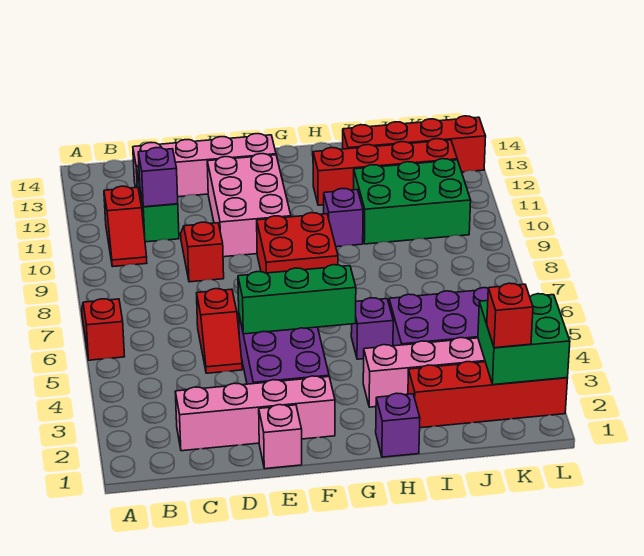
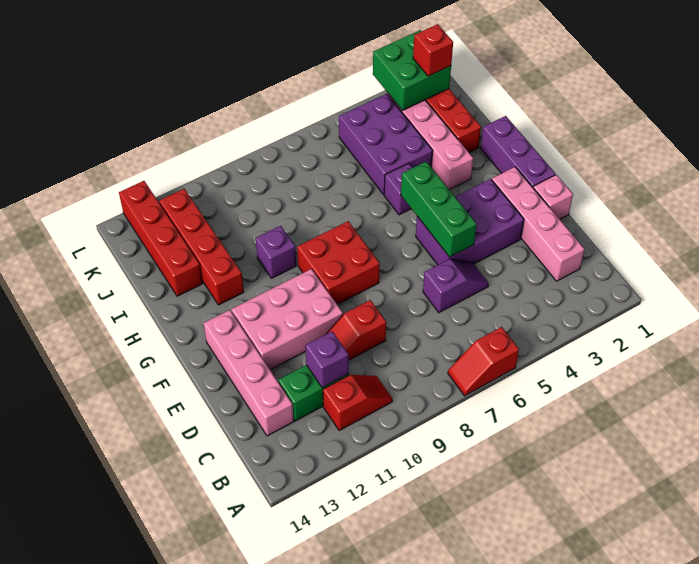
red 1x2 slope [197,289,242,373] -> purple 1x2 slope [423,259,489,313]
purple 1x1 brick [376,393,420,457] -> purple 1x3 brick [481,116,555,187]
green 2x3 brick [354,159,471,244] -> none

